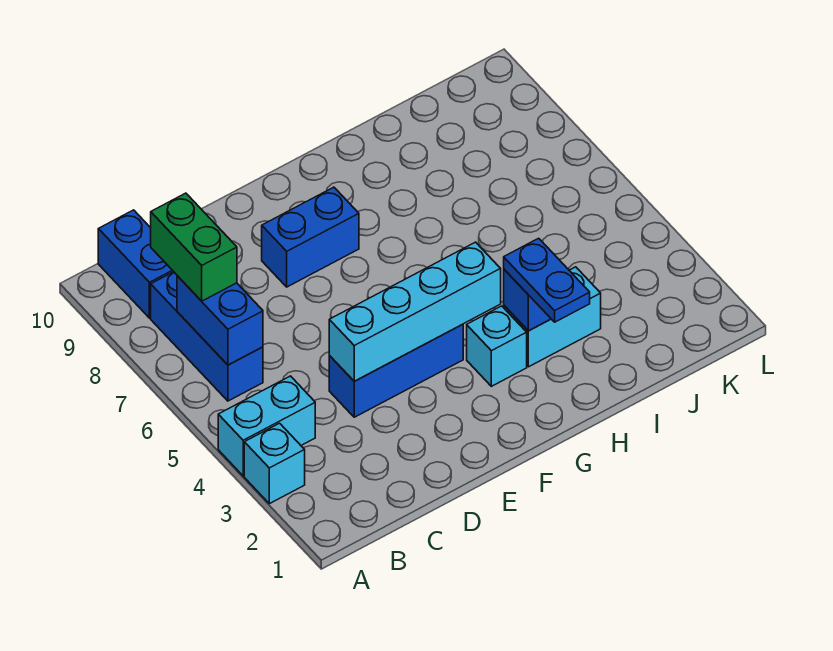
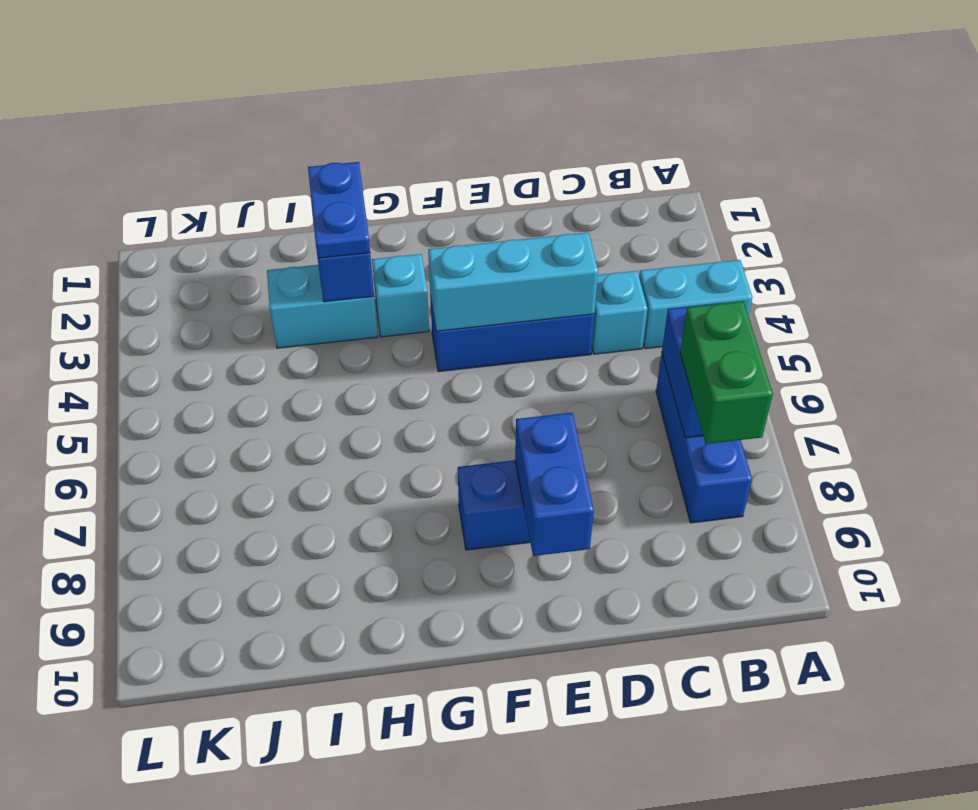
cyan 1x1 brick [244,423,305,504] -> cyan 1x1 brick moved to [592,271,647,354]
blue 1x2 brick [98,210,174,318] -> blue 1x2 brick moved to [515,413,594,556]
cyan 1x4 brick [329,242,501,381] -> cyan 1x3 brick [428,233,598,331]

